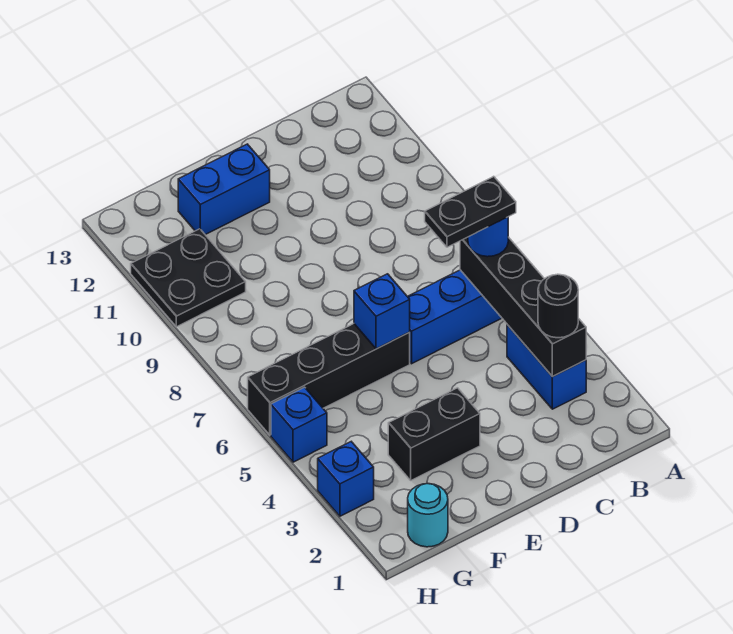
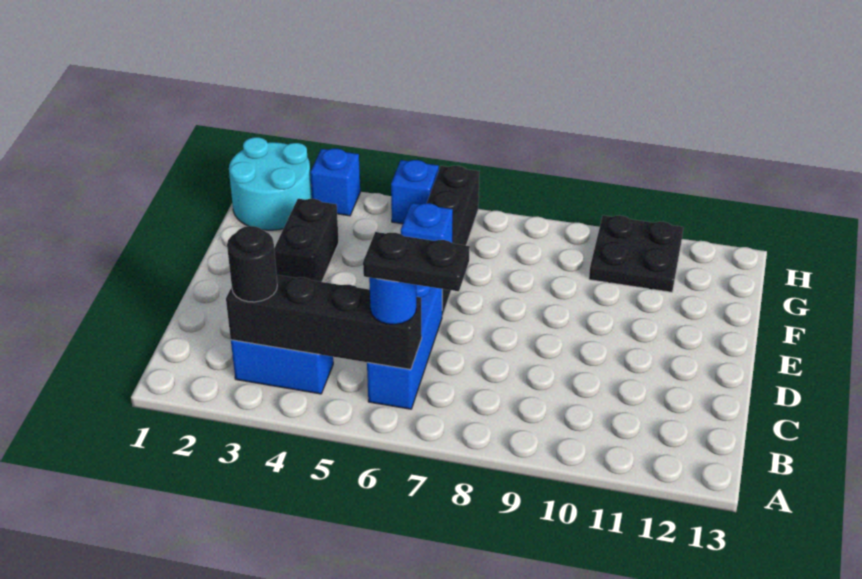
black 1x2 plate [425,176,516,247] -> black 1x2 plate turned to [363,232,470,291]
blue 1x2 brick [178,144,270,235] -> none
cyan 1x1 round brick [408,484,448,547] -> cyan 2x2 round brick [229,137,312,230]

